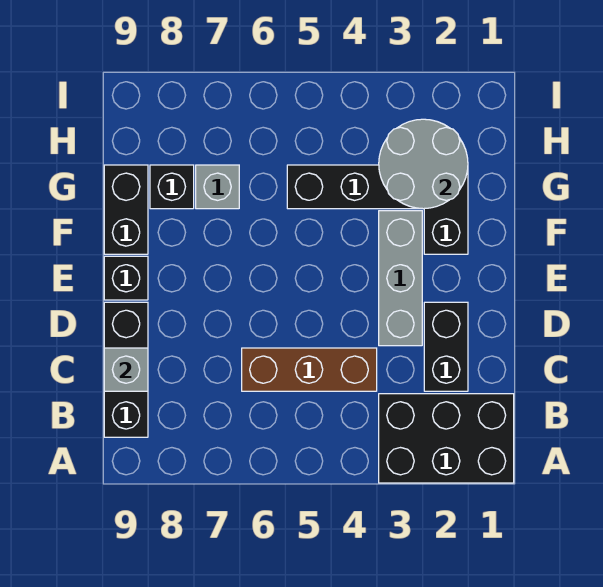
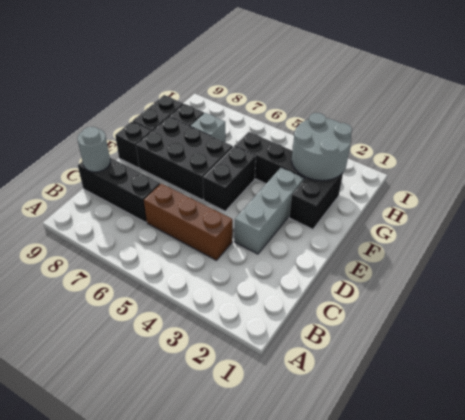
black 2x3 brick [379,394,514,483] -> black 2x3 brick moved to [136,117,233,200]
black 1x3 brick [104,302,148,437] -> black 1x3 brick turned to [78,158,160,222]
black 1x2 brick [424,302,468,391] -> black 1x2 brick moved to [203,146,256,211]
grey 1x1 brick [104,348,148,391] -> grey 1x1 round brick [77,127,110,172]

